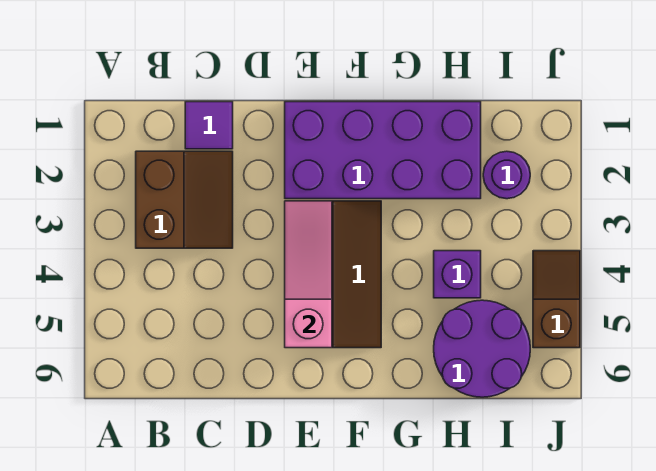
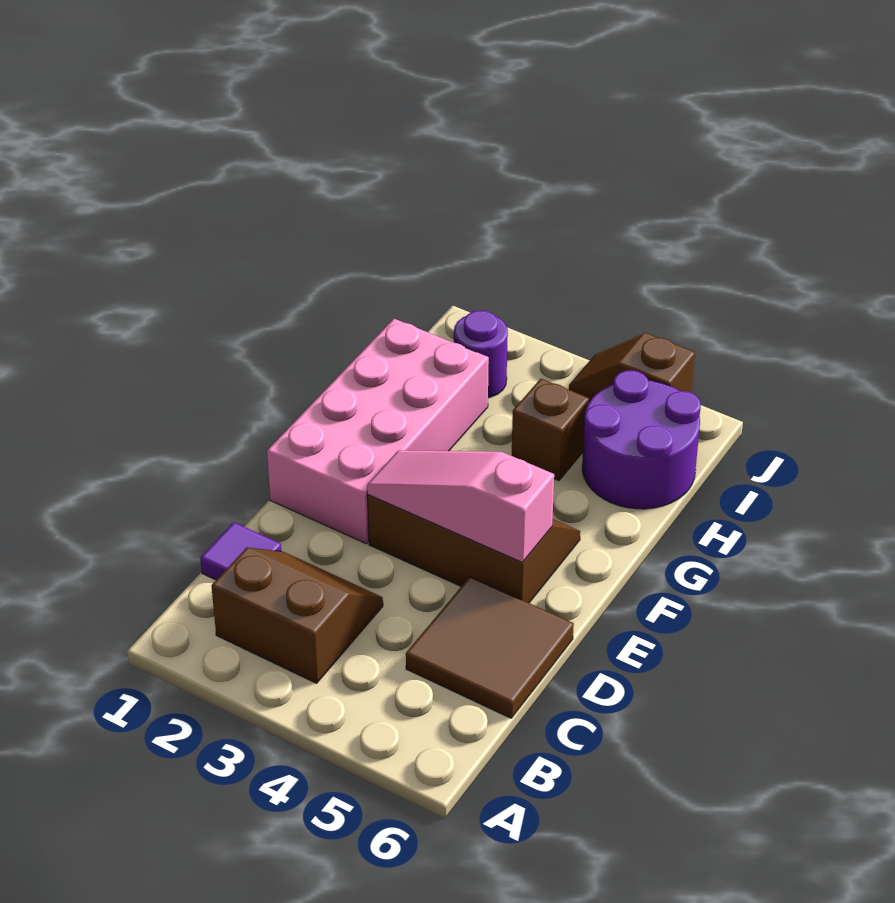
none -> brown 2x2 tile [406,577,574,718]
purple 2x4 brick [285,102,481,199] -> pink 2x4 brick [267,319,489,544]
purple 1x1 brick [434,251,481,298] -> brown 1x1 brick [512,379,589,481]

